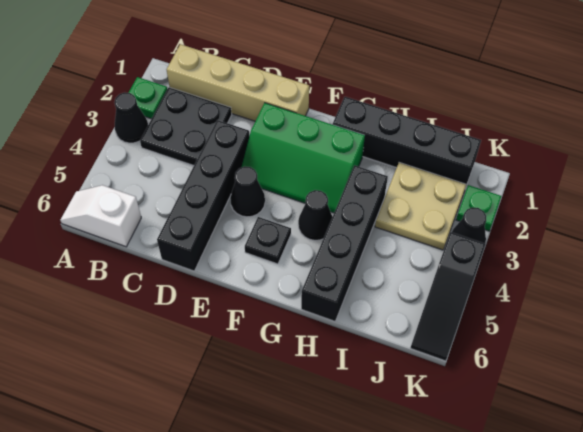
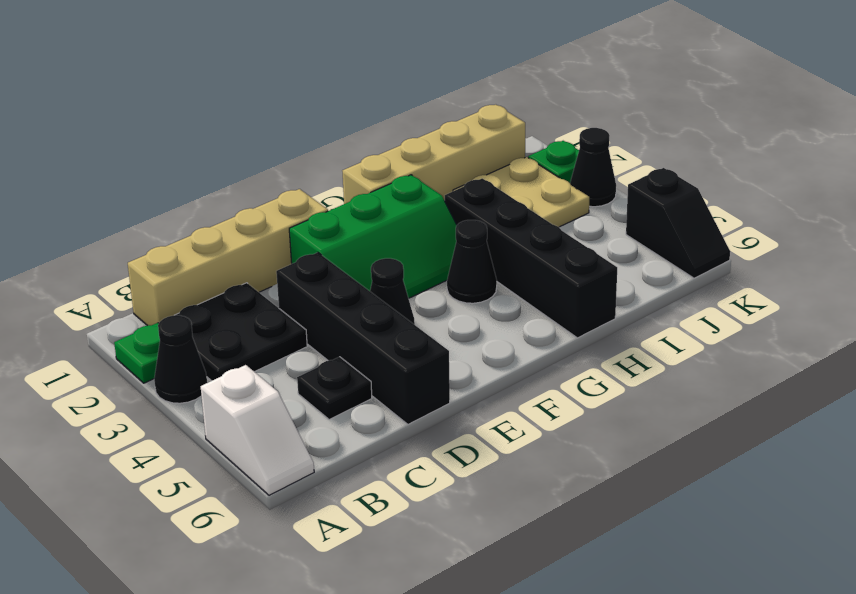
white 1x2 slope [60,185,141,247] -> white 1x2 slope turned to [201,365,314,495]
black 1x1 plate [245,217,291,264] -> black 1x1 plate moved to [297,357,372,420]
black 1x4 brick [333,97,481,185] -> tan 1x4 brick [343,105,525,204]
black 1x3 slope [411,232,486,361] -> black 1x2 slope [626,168,730,278]

